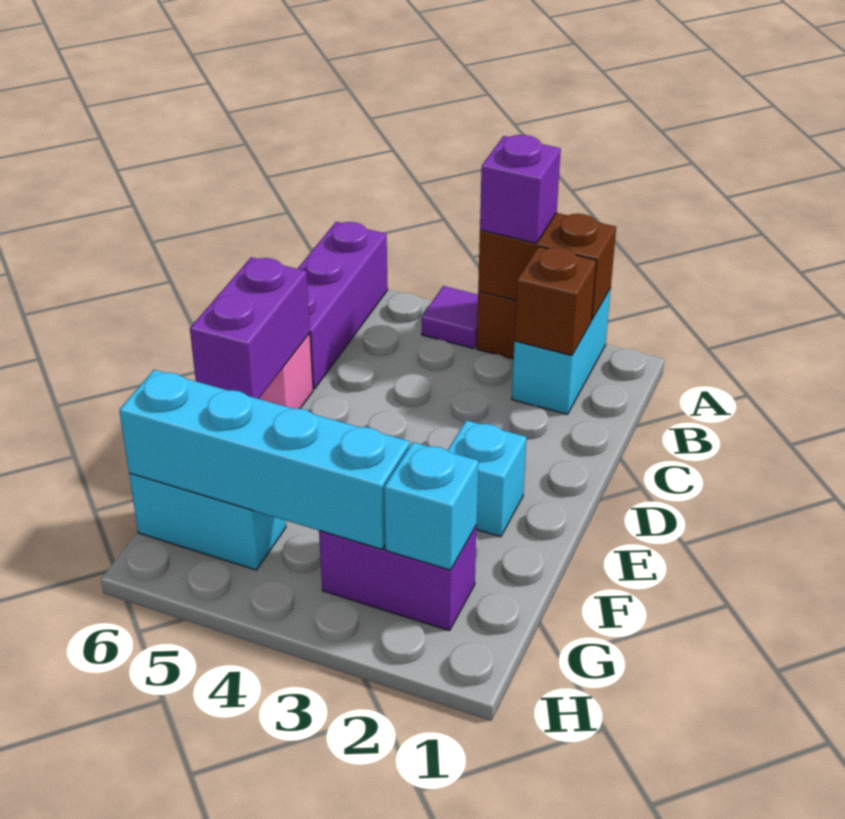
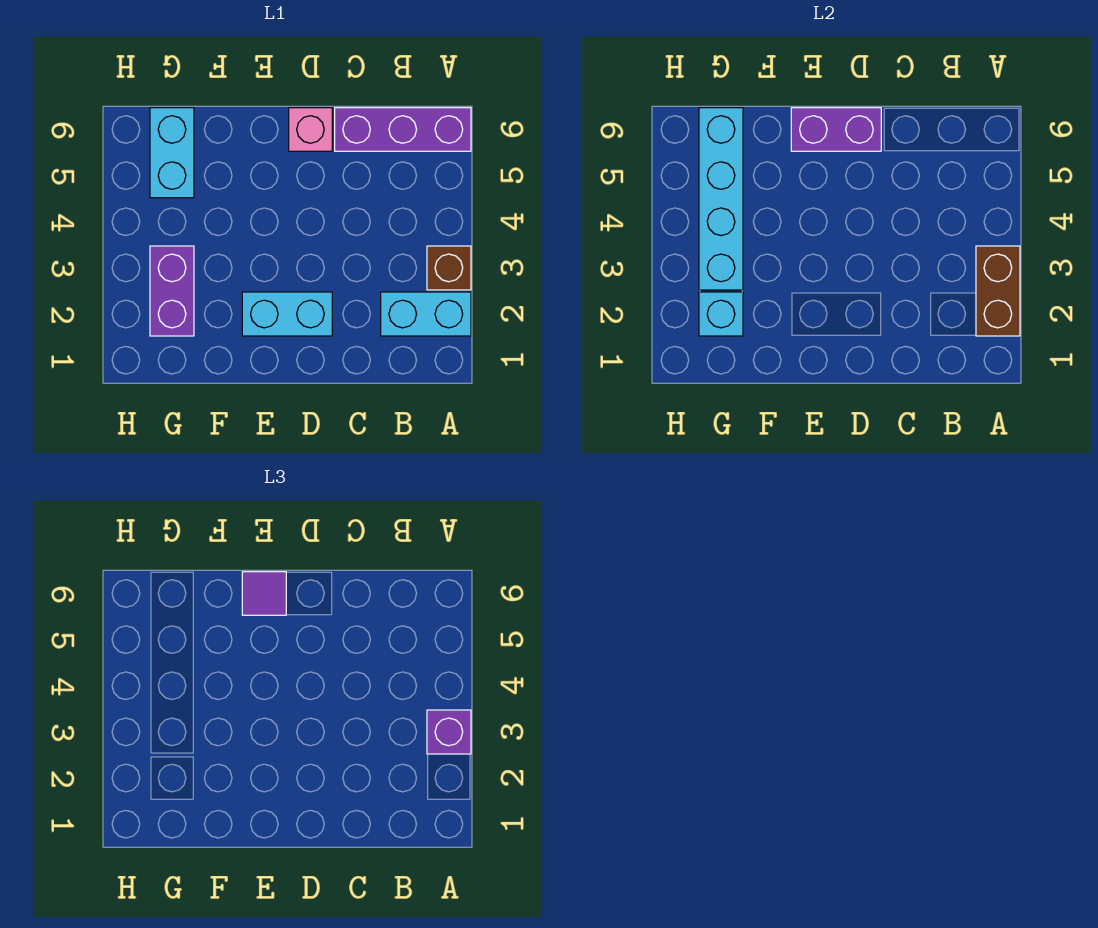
purple 1x1 tile [422,286,478,349] -> purple 1x1 tile moved to [242,572,286,615]
brown 1x1 brick [514,247,596,356] -> none
cyan 1x1 brick [447,420,526,537] -> cyan 1x2 brick [242,292,332,336]

